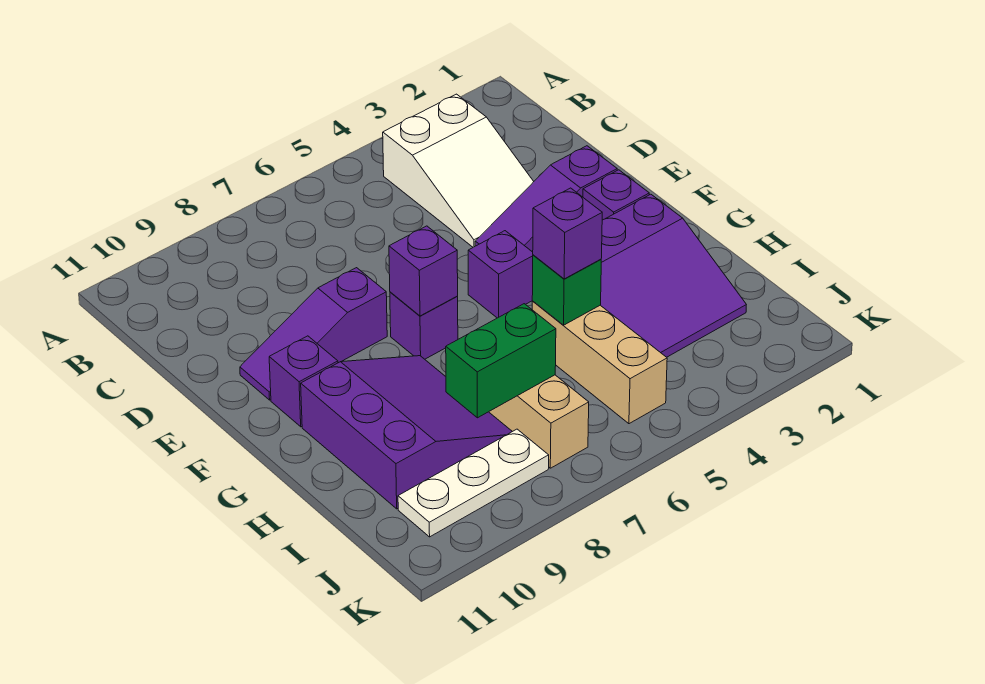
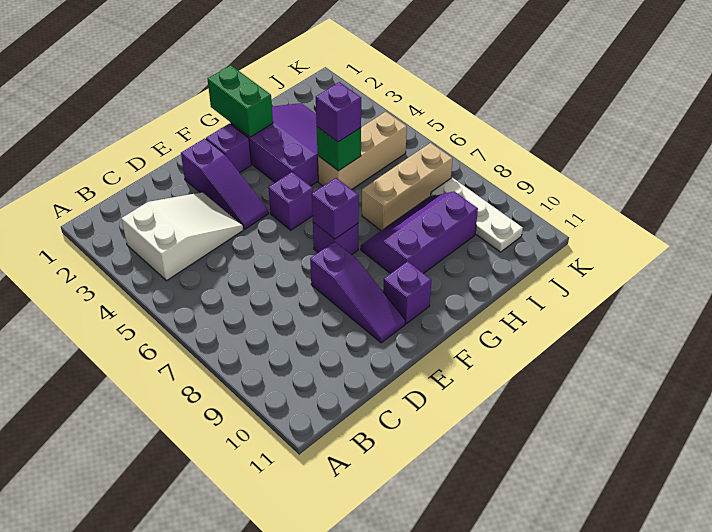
purple 3x3 slope [301,356,512,509] -> purple 2x3 slope [361,191,478,274]
green 1x2 brick [446,304,556,418] -> green 1x2 brick moved to [208,65,273,137]

